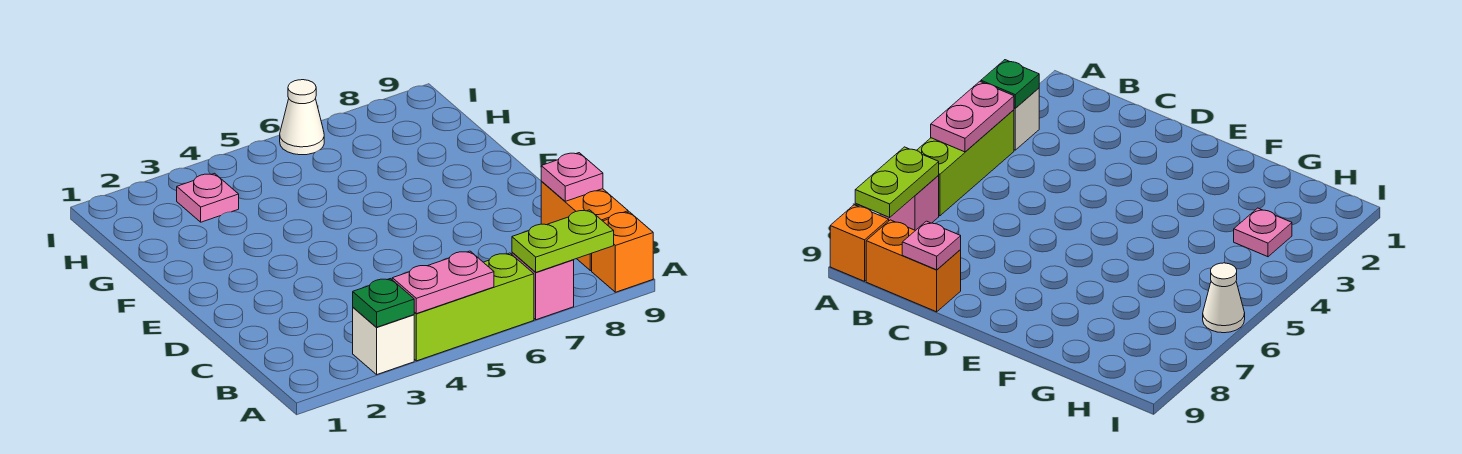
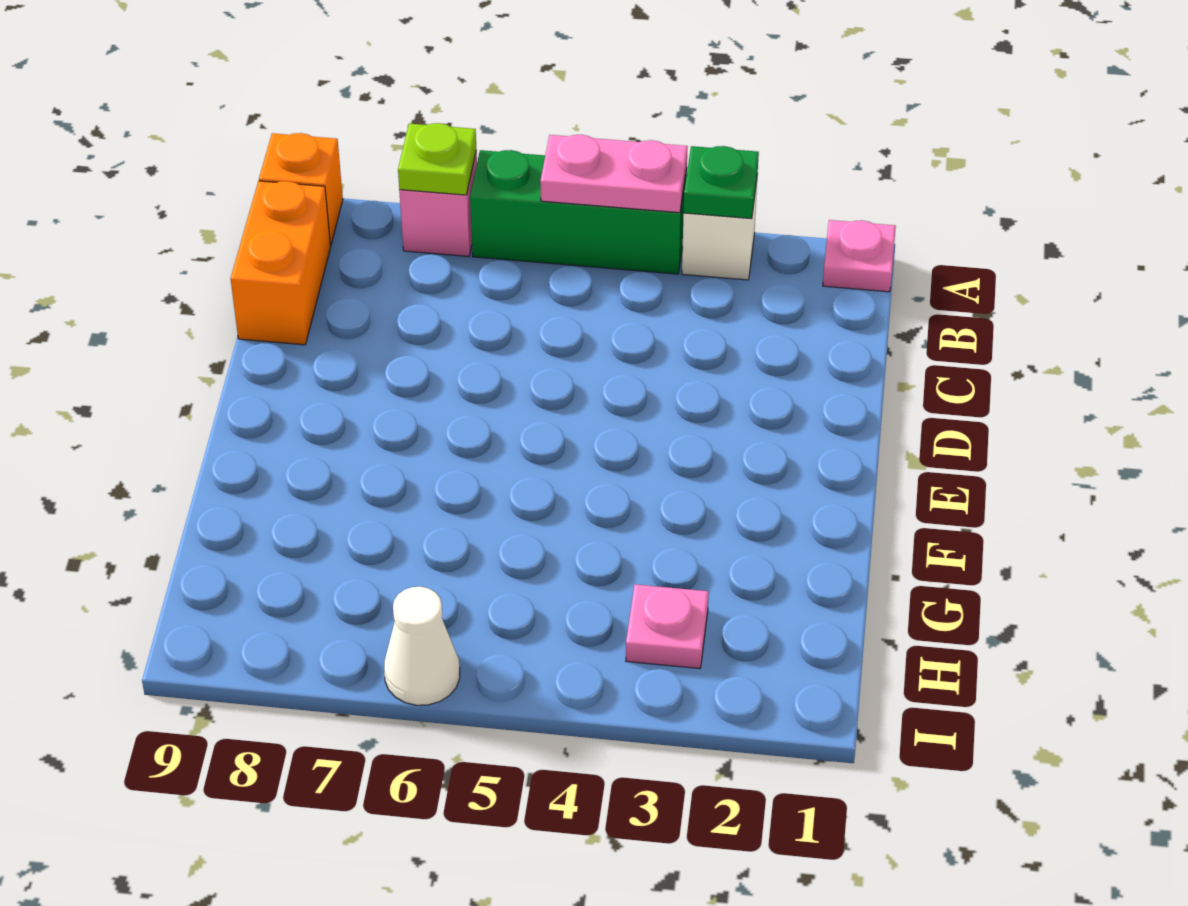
lime 1x3 brick [414,253,534,361] -> green 1x3 brick [470,150,687,274]
lime 1x2 plate [512,210,614,272] -> lime 1x1 plate [398,123,476,195]
pink 1x1 plate [541,153,603,201] -> pink 1x1 plate moved to [823,220,896,292]

